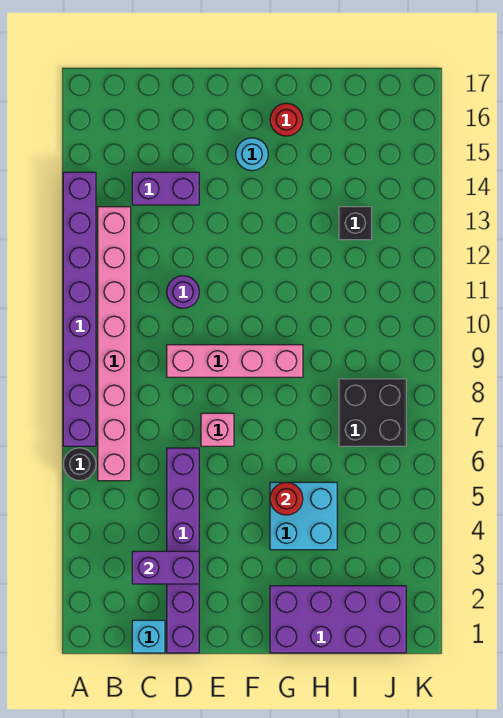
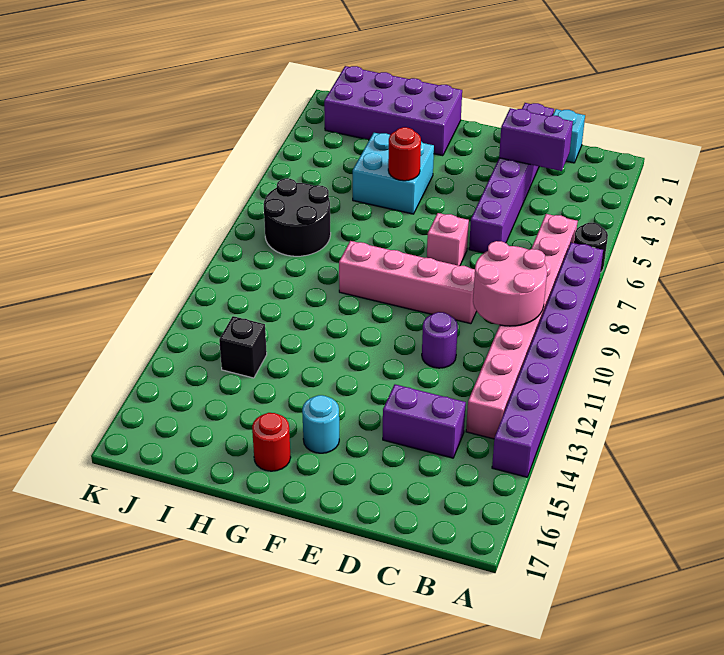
none -> pink 2x2 round brick [473,241,547,326]
black 2x2 brick [339,379,406,446] -> black 2x2 round brick [264,178,331,256]

